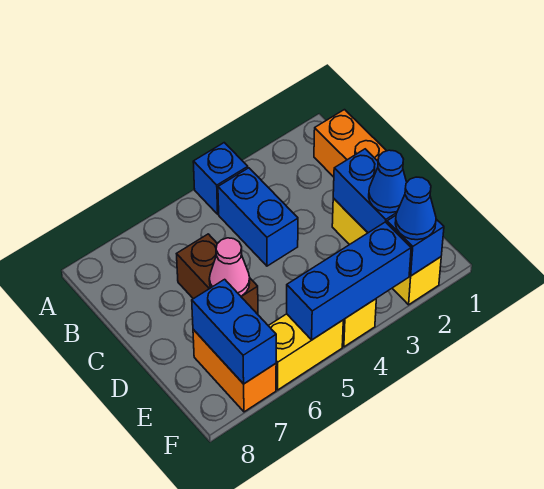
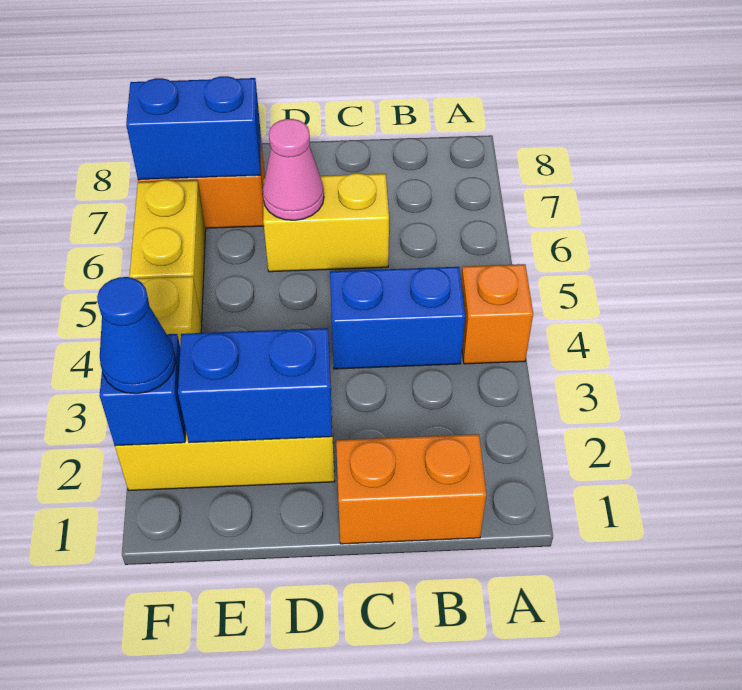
blue 1x1 brick [193,143,248,214] -> orange 1x1 brick [461,264,533,364]
brown 1x2 brick [177,234,258,314] -> yellow 1x2 brick [263,173,389,272]
blue 1x1 cone [369,150,407,213] -> none
blue 1x3 brick [287,222,411,340] -> none

